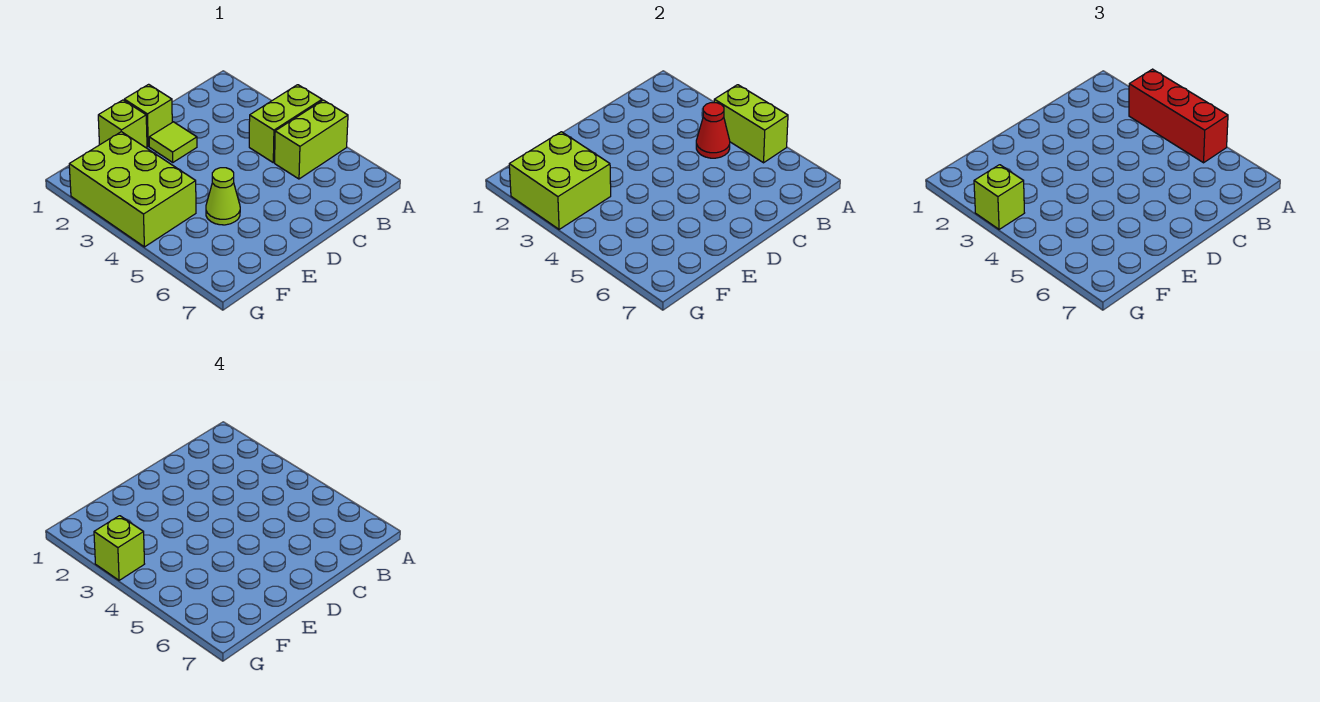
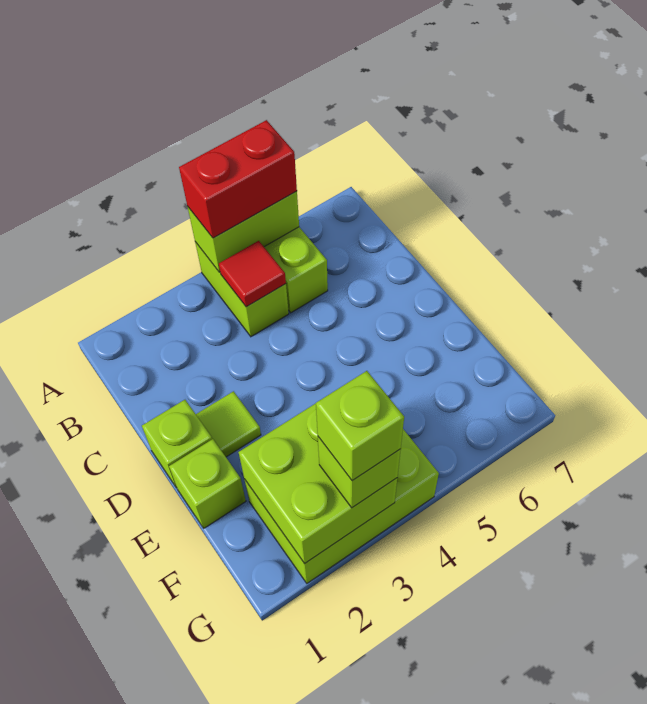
red 1x3 brick [1129,69,1228,163] -> red 1x2 brick [179,120,297,238]
red 1x1 cone [696,103,730,158] -> red 1x1 tile [219,241,286,307]
lime 1x1 cone [206,168,240,225] -> none

